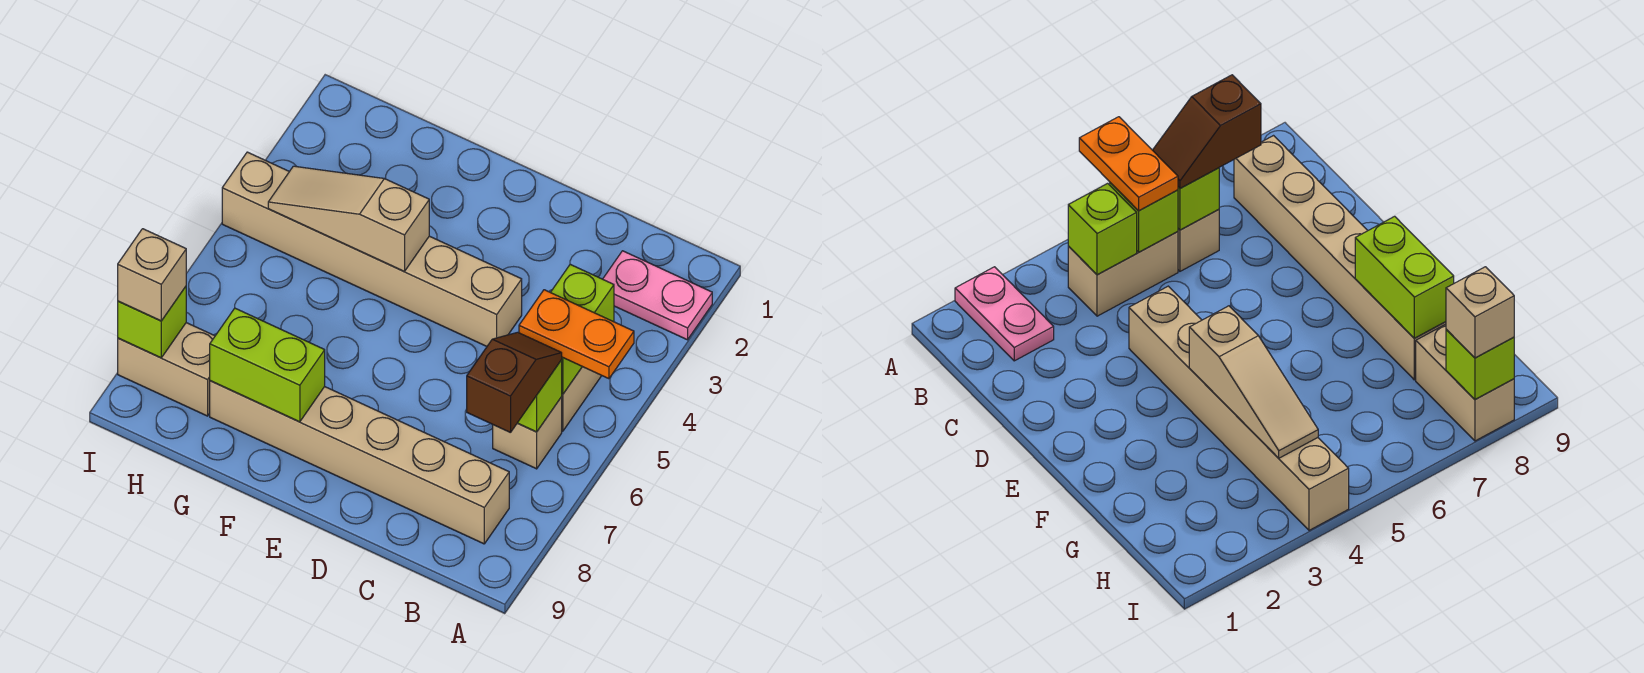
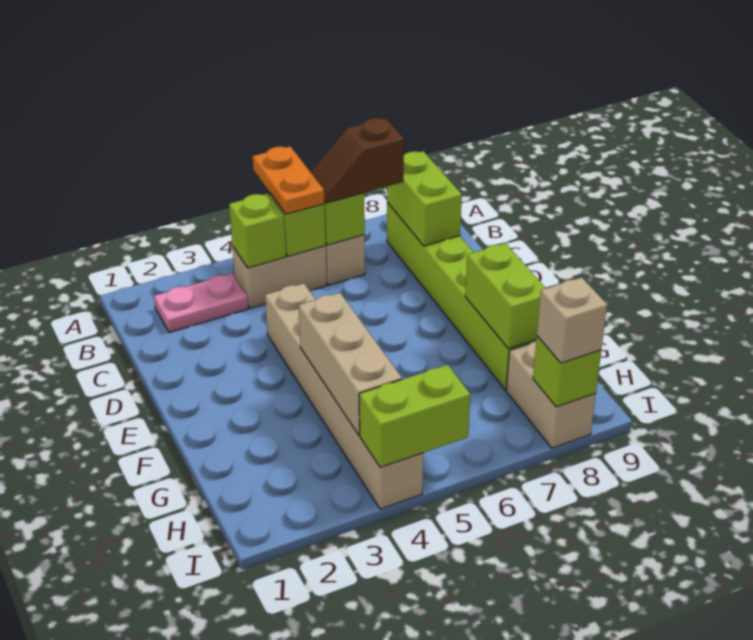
pink 1x2 plate [603,251,712,340] -> pink 1x2 plate turned to [154,273,248,333]
tan 1x6 brick [210,381,509,544] -> lime 1x6 brick [387,203,536,390]
none -> lime 1x2 brick [387,151,462,246]
tan 1x3 slope [268,166,429,271] -> tan 1x3 brick [299,293,402,435]
none -> lime 1x2 brick [359,365,470,467]

